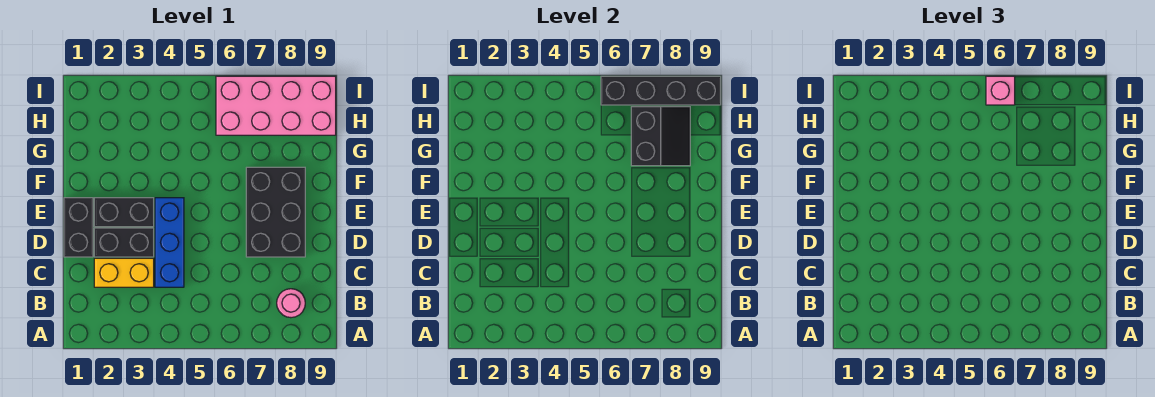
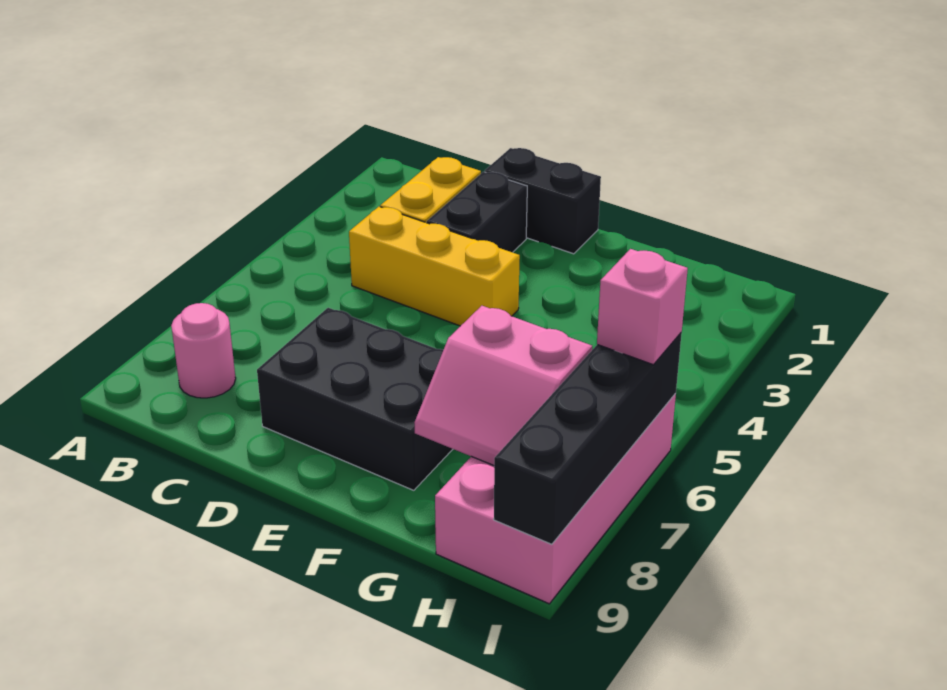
blue 1x3 brick [155,198,184,287] -> yellow 1x3 brick [349,207,520,326]
black 1x2 brick [94,198,154,227] -> none
black 2x2 slope [631,107,690,166] -> pink 2x2 slope [415,306,592,465]

